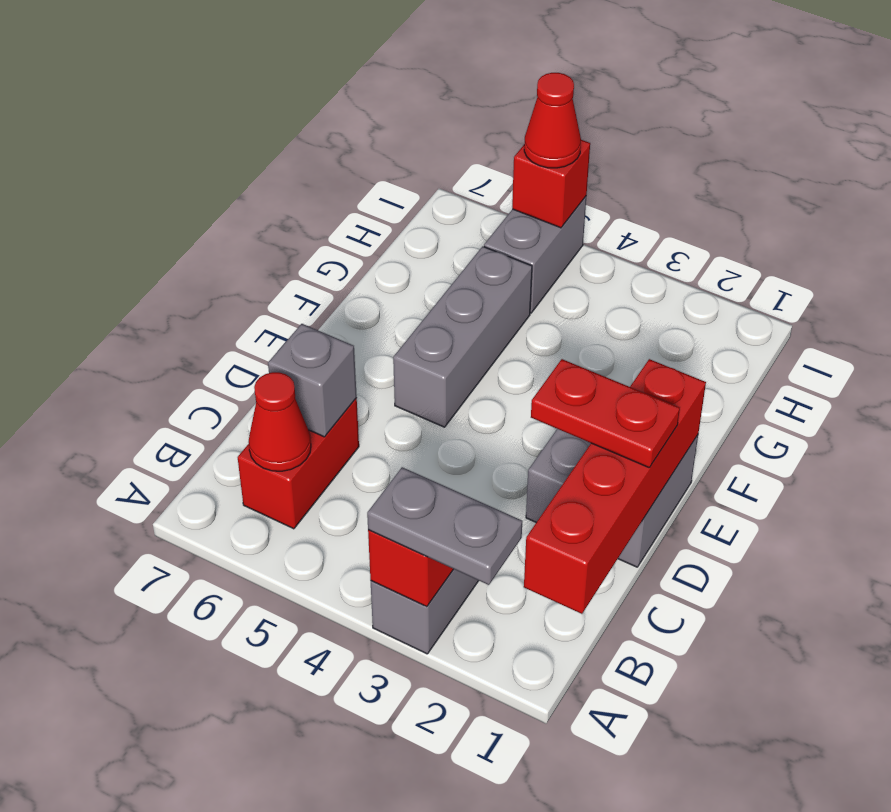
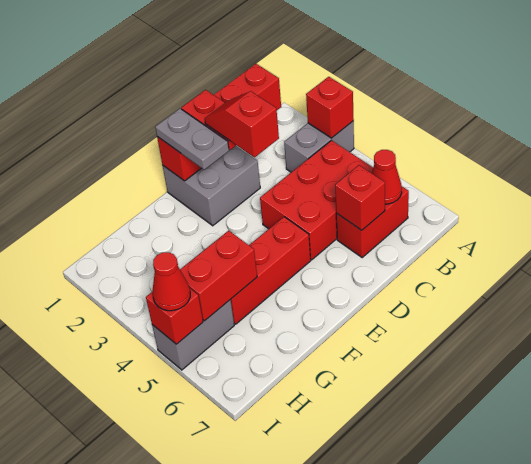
grey 1x2 plate [367,467,522,585] -> grey 1x2 plate moved to [155,109,229,170]
none -> red 2x3 brick [260,140,373,260]
grey 1x1 brick [268,324,357,437] -> red 1x1 brick [335,165,385,230]
none -> red 1x2 slope [205,91,279,157]
grey 1x3 brick [393,246,532,427] -> red 1x3 brick [230,217,311,324]
none -> red 1x2 brick [180,230,257,321]

